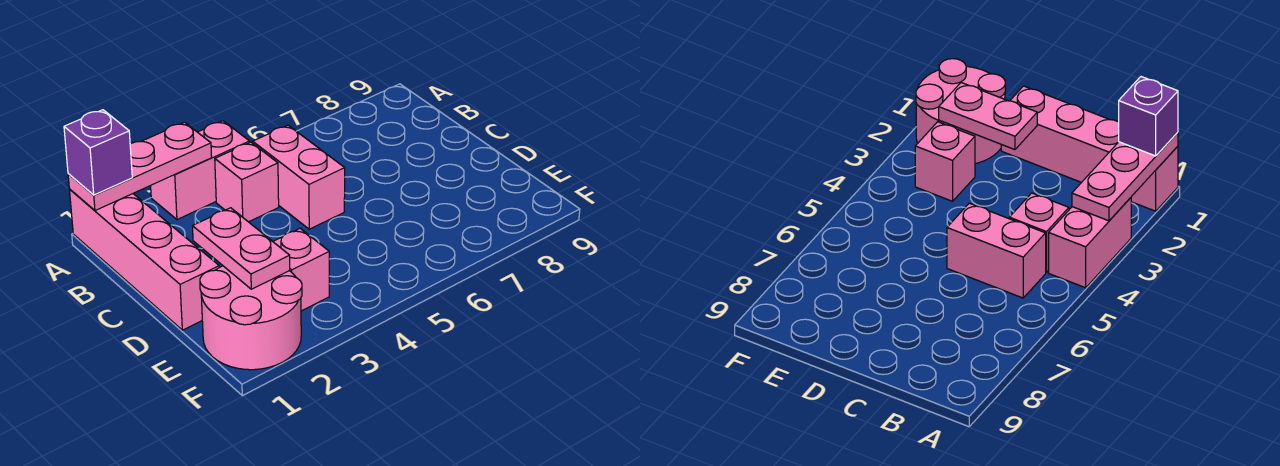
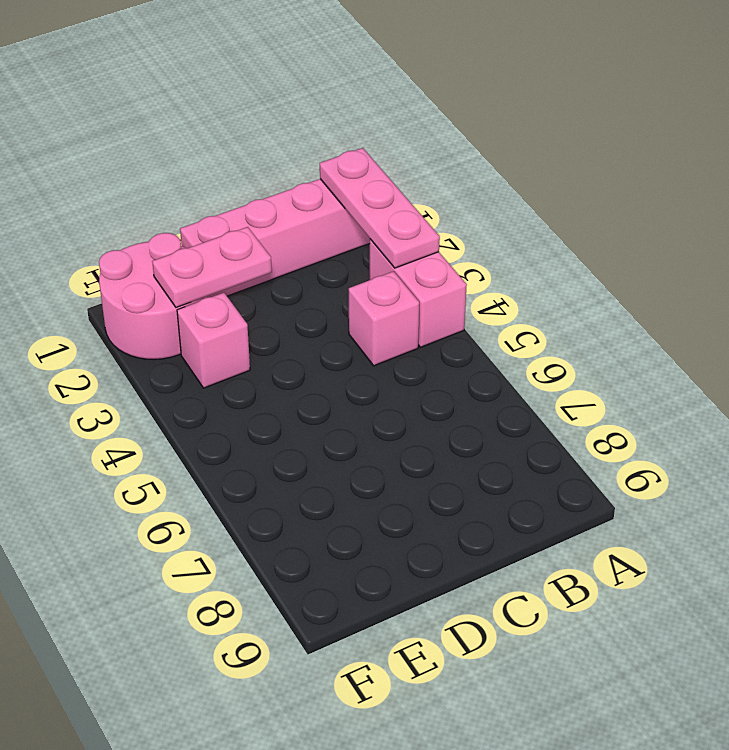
purple 1x1 brick [64,110,132,195] -> none
pink 1x2 brick [253,125,345,229] -> none

